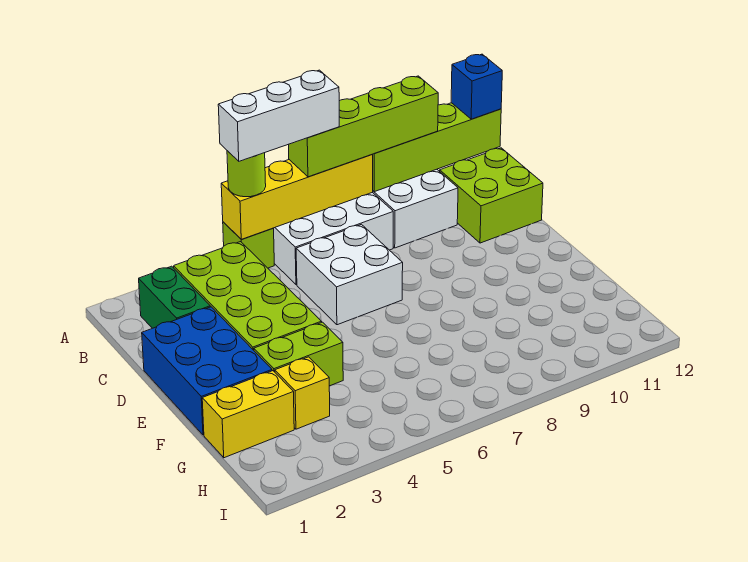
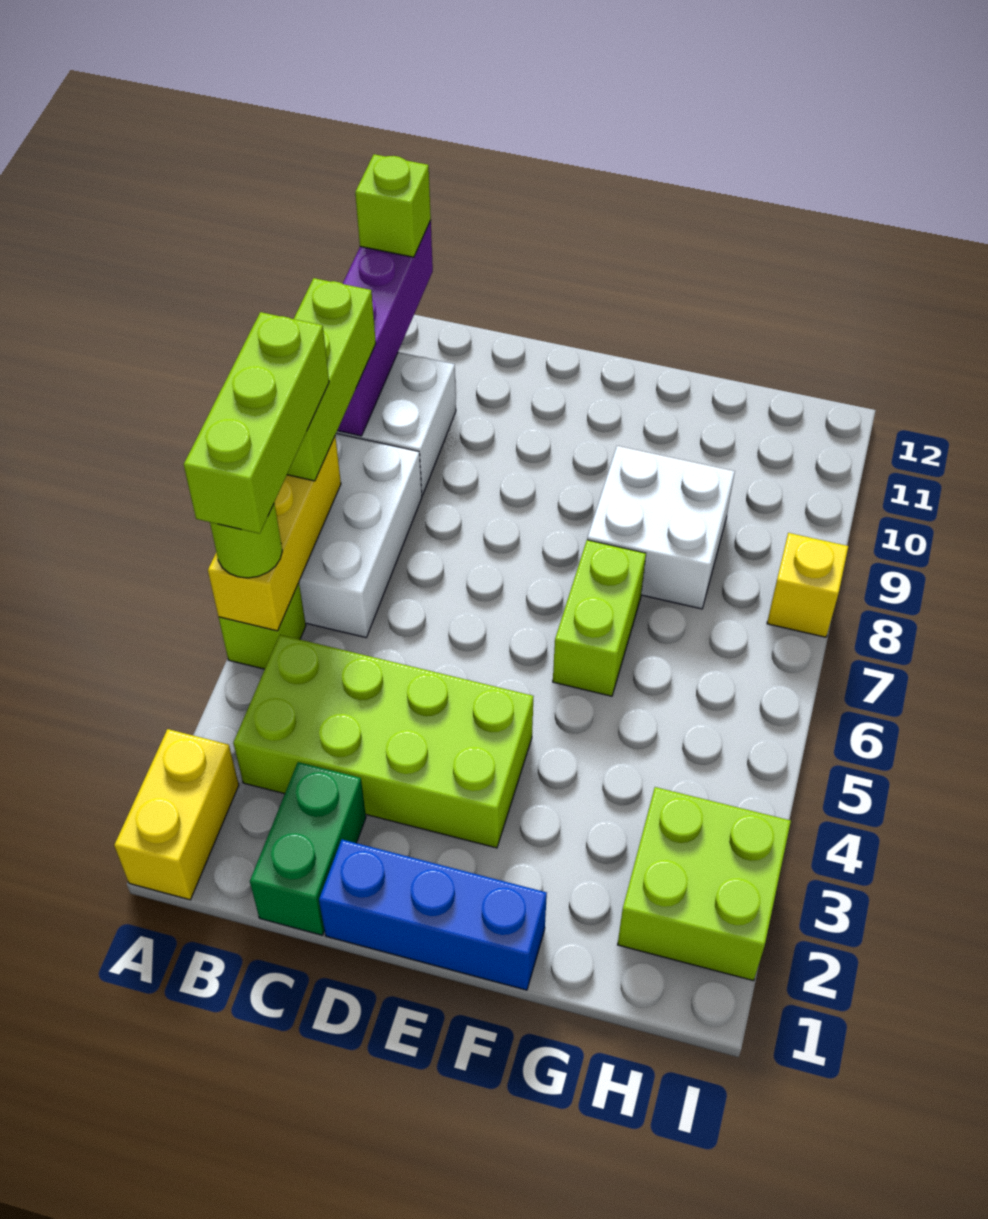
yellow 1x4 brick [221,155,373,240] -> yellow 1x3 brick [208,436,341,631]
white 1x3 brick [218,70,339,161] -> lime 1x3 brick [184,312,329,534]
lime 1x4 brick [289,76,438,177] -> lime 1x3 brick [287,278,376,481]
lime 1x4 brick [372,103,501,192] -> purple 1x4 brick [337,220,433,436]
blue 1x1 brick [451,54,502,119] -> lime 1x1 brick [355,154,431,257]
green 1x2 brick [139,266,210,328] -> green 1x2 brick turned to [250,762,366,935]
lime 2x2 brick [440,148,543,243] -> lime 2x2 brick moved to [618,787,791,981]
white 2x2 brick [296,224,403,325] -> white 2x2 brick moved to [587,446,735,609]
blue 2x3 brick [142,307,272,435] -> blue 1x3 brick [319,840,547,990]
lime 1x2 brick [254,322,343,386] -> lime 1x2 brick moved to [553,540,646,696]
yellow 1x2 brick [202,371,294,458] -> yellow 1x2 brick moved to [114,729,239,900]
yellow 1x1 brick [275,357,330,429] -> yellow 1x1 brick moved to [767,533,848,637]

